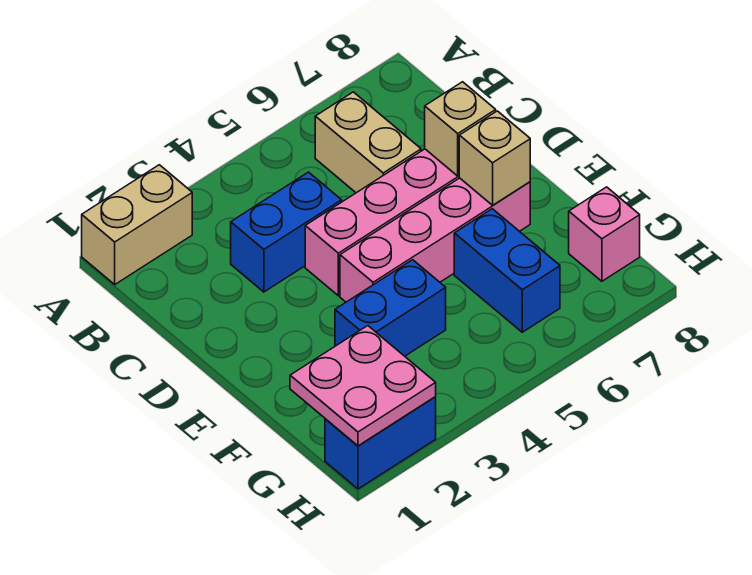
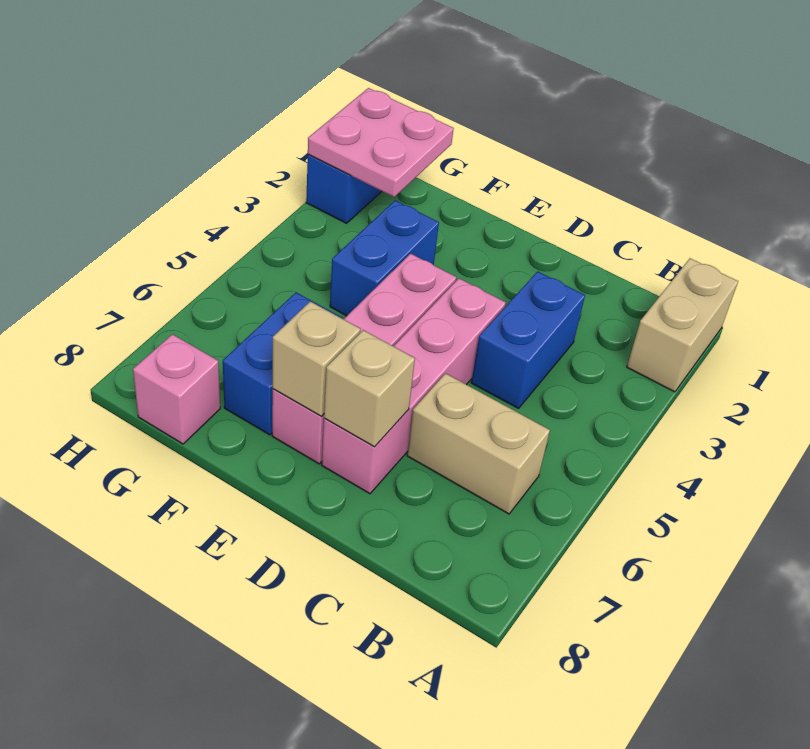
blue 1x2 brick [454,209,560,332] -> blue 1x2 brick turned to [223,293,342,435]

